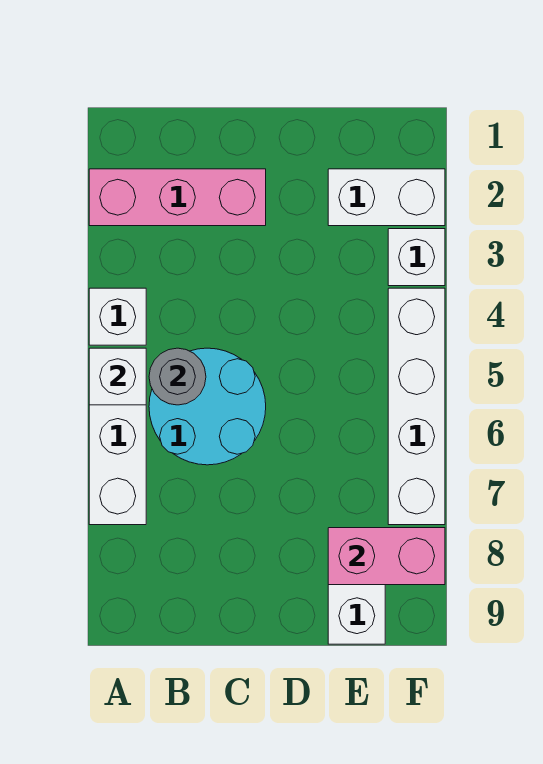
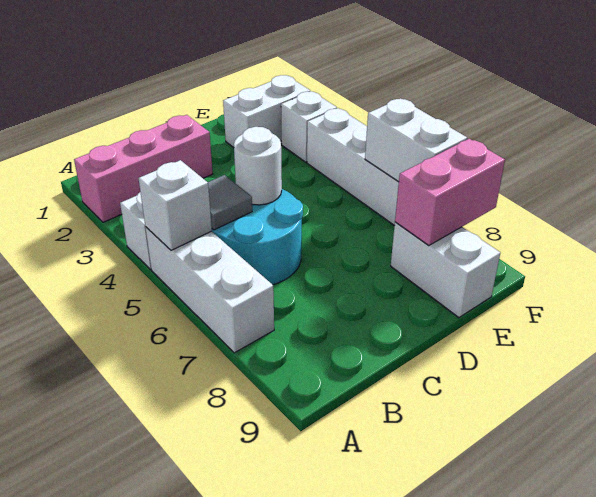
grey 1x1 round brick [149,348,206,405] -> grey 1x1 tile [208,175,252,230]
none -> white 1x1 round brick [234,127,282,205]
none -> white 1x2 brick [365,99,467,182]

